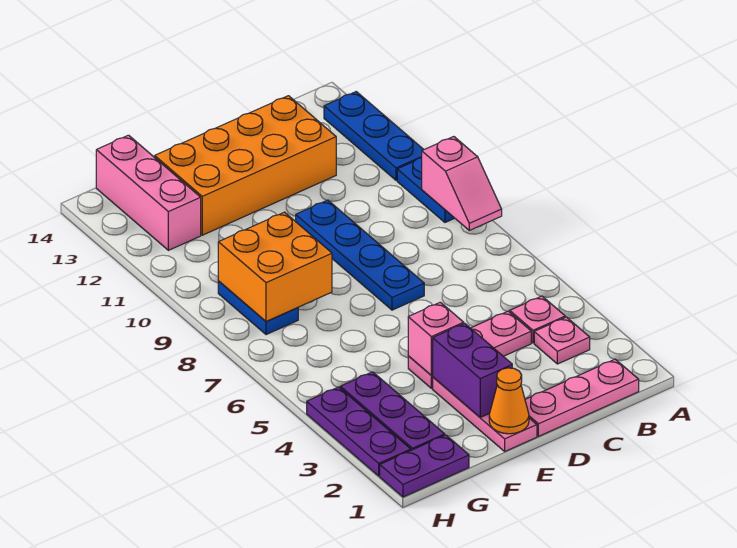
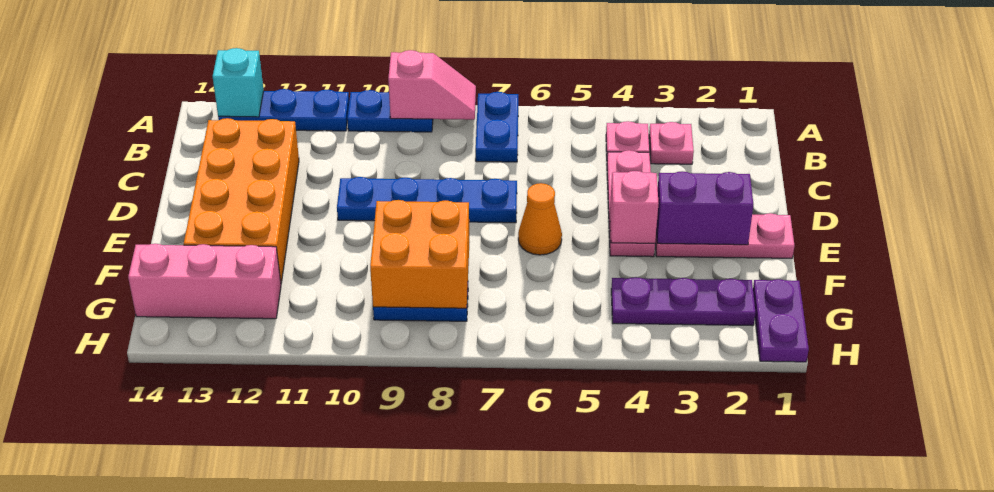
none -> blue 1x2 plate [476,92,518,162]
none -> cyan 1x1 brick [213,48,264,117]
pink 1x3 plate [525,359,639,436] -> none
orange 1x1 cone [489,368,529,434] -> orange 1x1 cone moved to [518,183,562,255]
purple 1x3 plate [307,387,411,476] -> none

